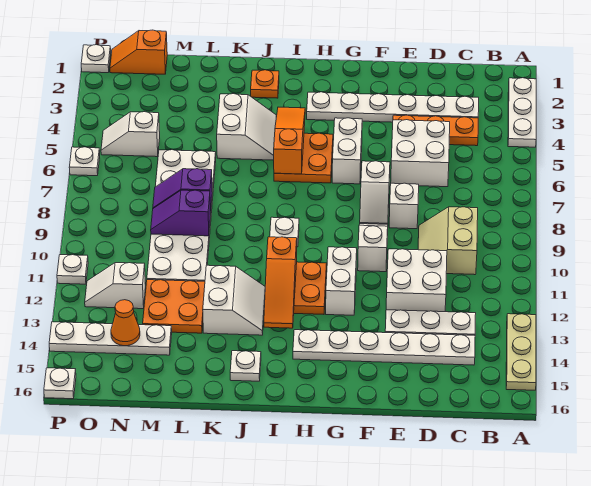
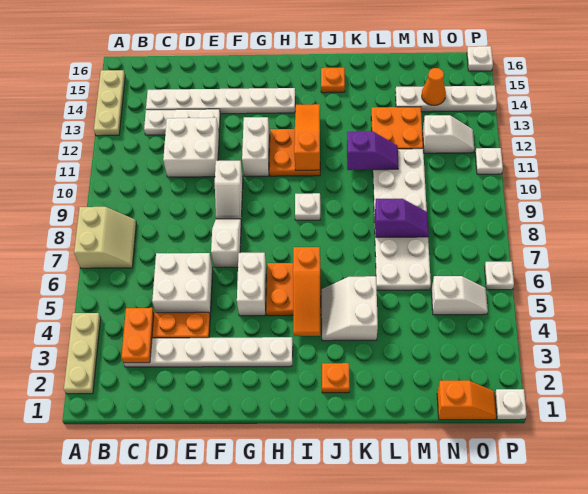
white 1x3 plate [508,78,536,147] -> tan 1x3 plate [64,313,101,394]
none -> orange 1x2 plate [121,308,154,363]
tan 2x2 slope [418,207,478,275] -> tan 2x2 slope moved to [74,207,136,268]
white 1x1 brick [389,183,419,229] -> none
white 2x2 slope [203,265,265,335] -> none
white 1x1 plate [230,351,261,381] -> orange 1x1 plate [321,68,345,93]
purple 1x2 slope [151,190,211,236] -> purple 1x2 slope moved to [347,131,399,170]

